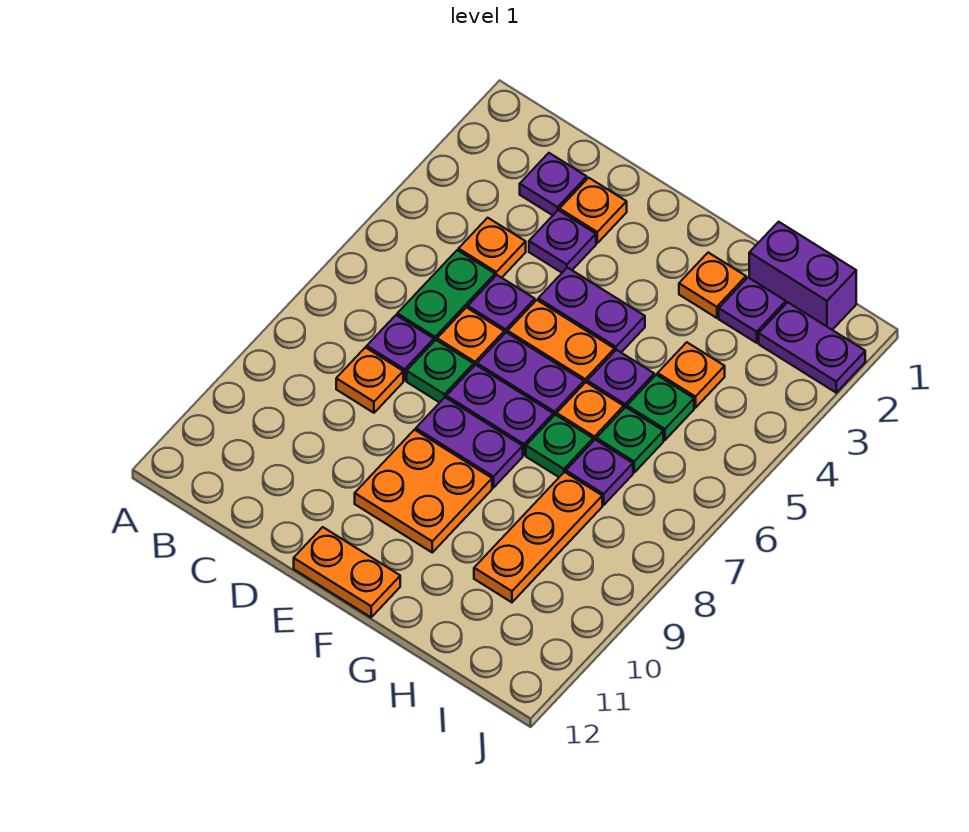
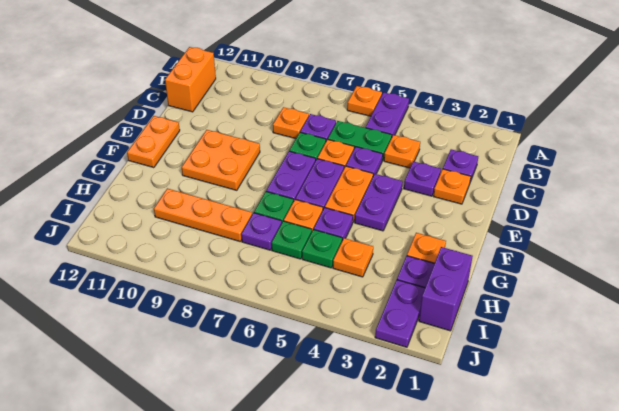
none -> orange 1x1 plate [347,86,382,116]
none -> orange 1x2 brick [165,47,216,112]
purple 1x2 plate [416,397,523,488] -> purple 1x2 plate moved to [366,92,409,136]

